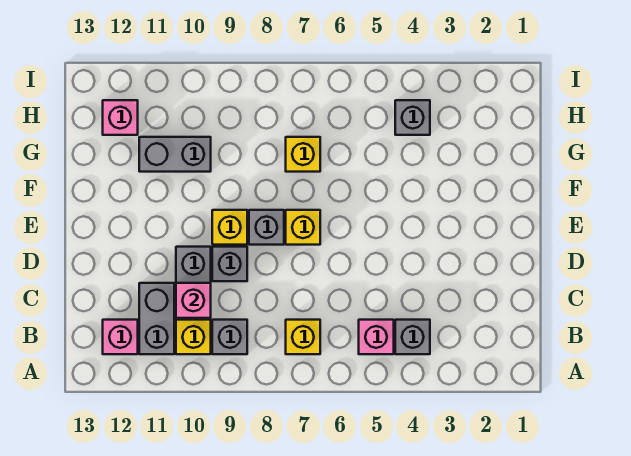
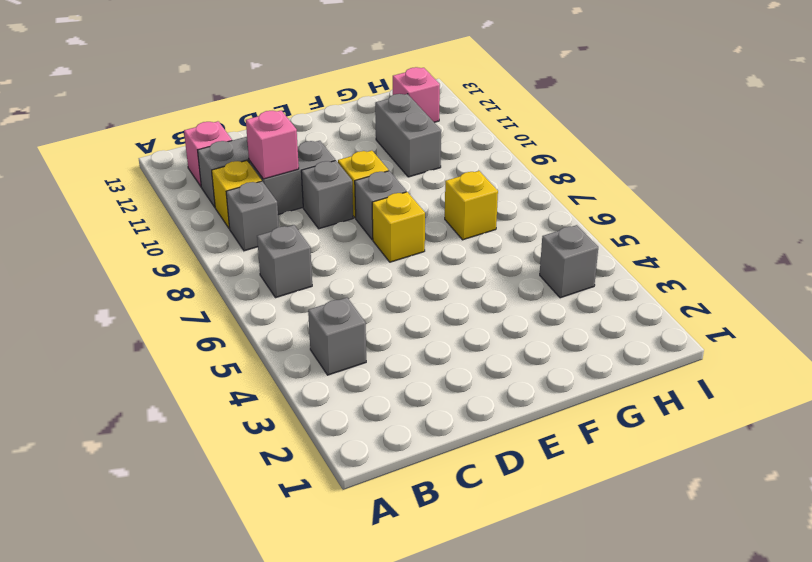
pink 1x1 brick [359,320,394,354] -> none
yellow 1x1 brick [286,320,320,354] -> grey 1x1 brick [257,225,312,298]

